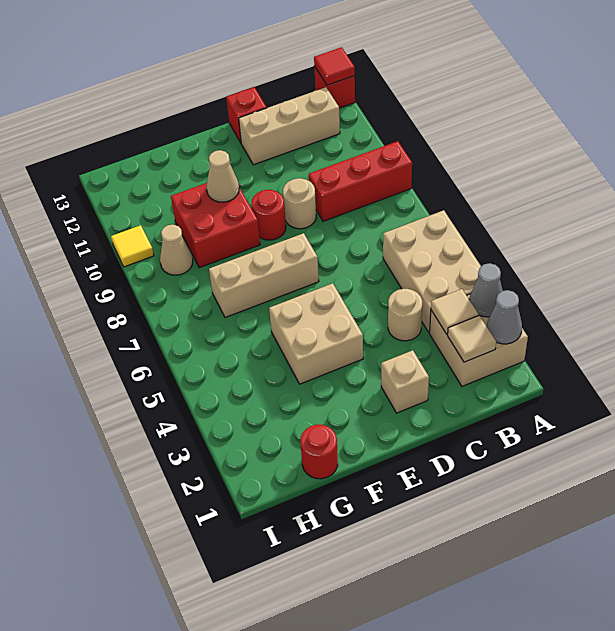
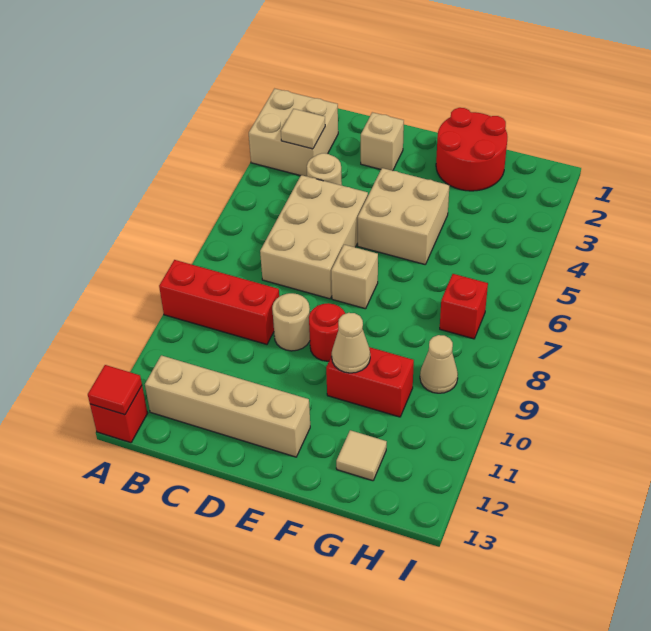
grey 1x1 cone [487,290,522,344] -> none
grey 1x1 cone [469,263,503,317] -> none
tan 2x3 brick [383,210,481,333] -> tan 2x3 brick moved to [260,175,368,299]
tan 1x1 tile [448,316,496,362] -> tan 1x1 tile moved to [336,430,387,481]
tan 1x3 brick [239,87,340,165] -> tan 1x4 brick [145,355,310,457]
red 1x1 brick [226,87,267,142] -> red 1x1 brick moved to [440,274,488,339]
tan 1x3 brick [209,233,319,318] -> tan 1x1 brick [331,245,378,309]
red 2x2 brick [171,183,260,268] -> red 1x2 brick [326,347,414,417]
red 1x1 round brick [300,425,338,479] -> red 2x2 round brick [436,108,507,191]
yellow 1x1 tile [111,225,154,267] -> none

